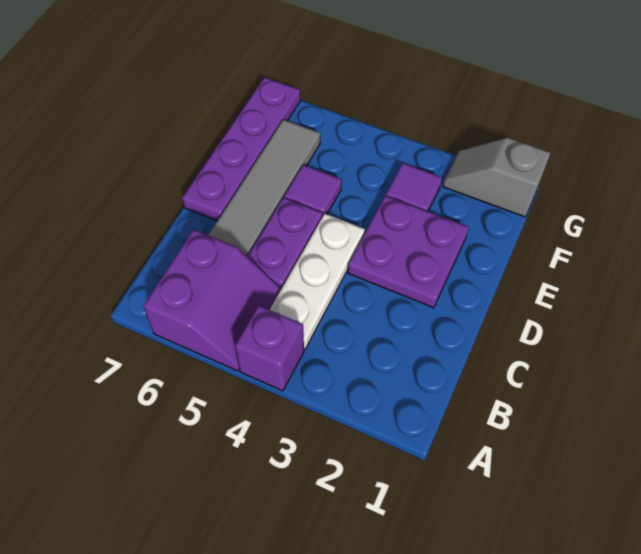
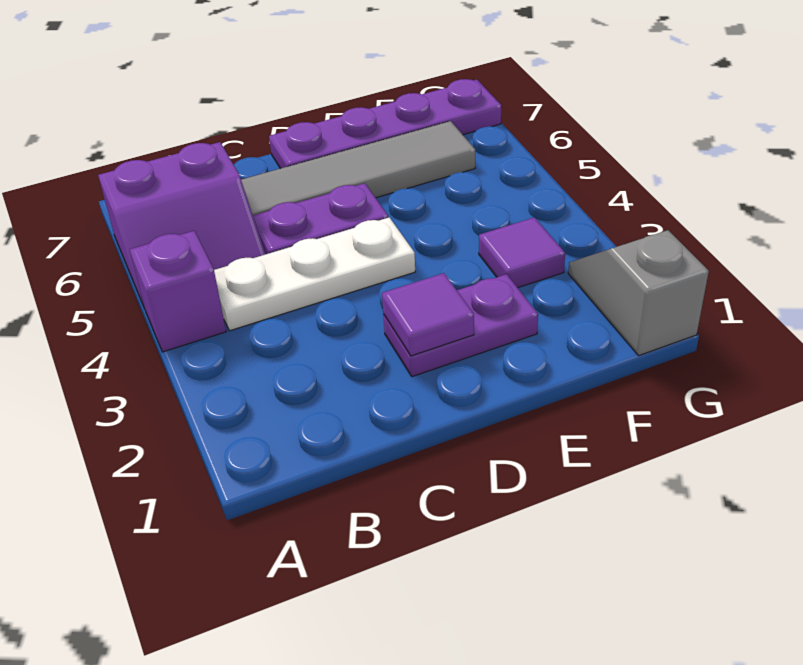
purple 2x2 plate [348,196,469,308] -> purple 1x2 plate [383,274,538,377]
purple 1x1 tile [284,165,342,215] -> purple 1x1 tile moved to [382,273,474,356]

